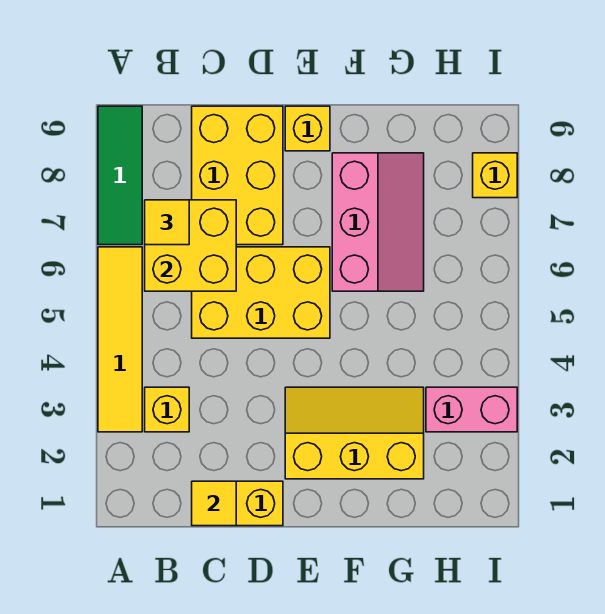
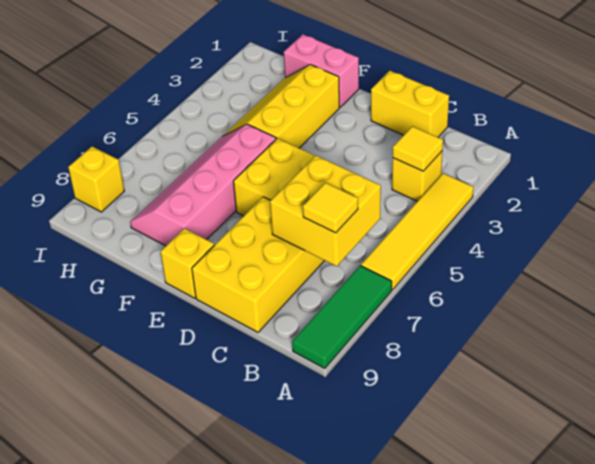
yellow 1x1 tile [192,481,236,526] -> yellow 1x1 tile moved to [393,126,443,171]
yellow 2x3 slope [285,387,424,479] -> yellow 2x3 slope turned to [223,65,339,148]
pink 2x3 slope [332,153,424,291] -> pink 2x4 slope [130,124,276,246]
pink 1x2 brick [426,387,517,432] -> pink 1x2 brick moved to [284,34,359,107]

